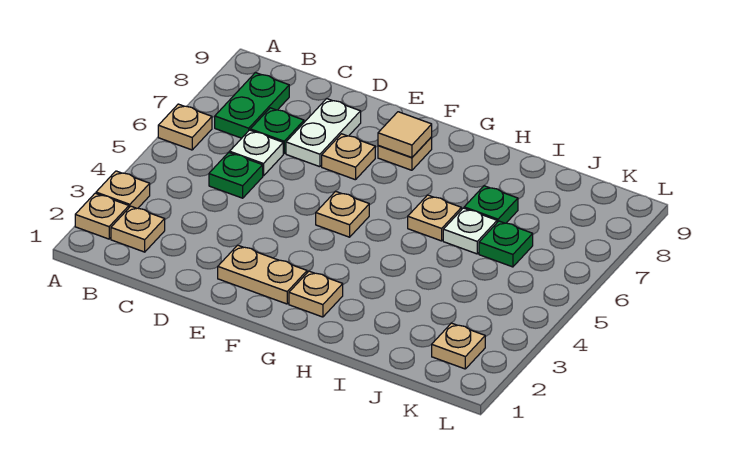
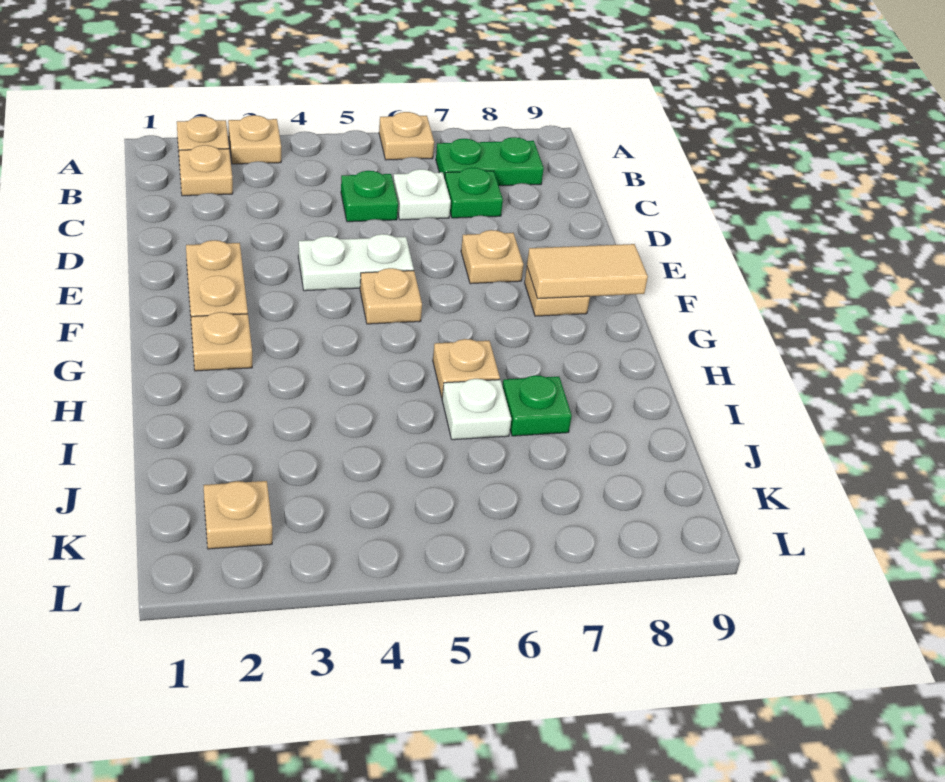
white 1x2 plate [286,99,361,167] -> white 1x2 plate moved to [298,234,414,291]
tan 1x1 tile [378,112,432,157] -> tan 1x2 tile [527,244,648,299]
green 1x1 plate [479,221,533,267] -> none

